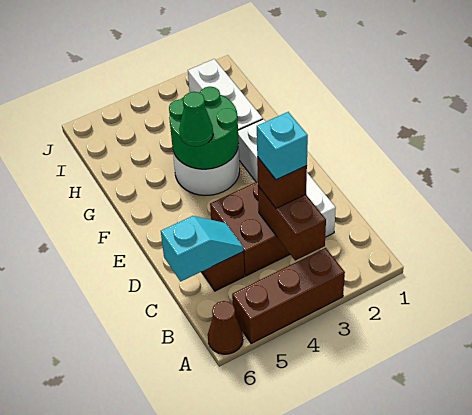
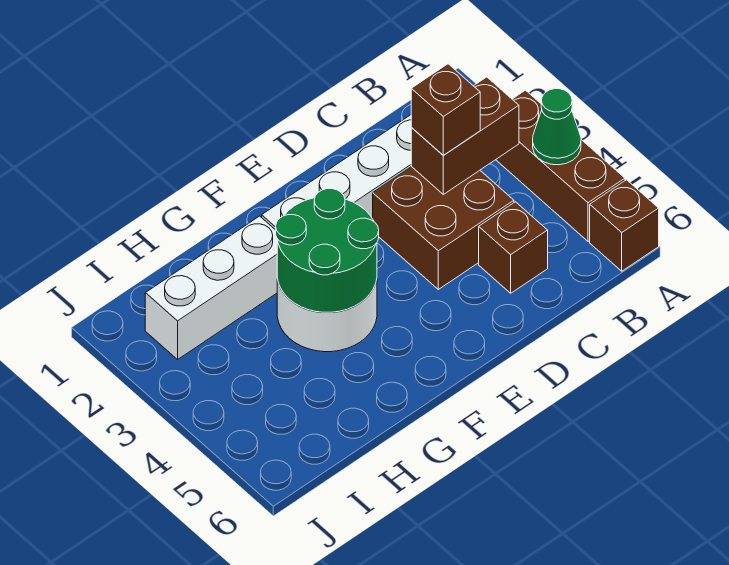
brown 1x1 cone [208,301,243,354] -> brown 1x1 brick [590,180,659,271]
cyan 1x1 brick [257,112,308,180] -> none
cyan 1x2 slope [161,216,243,282] -> none
green 1x1 cone [179,92,213,147] -> green 1x1 cone moved to [533,89,581,165]

